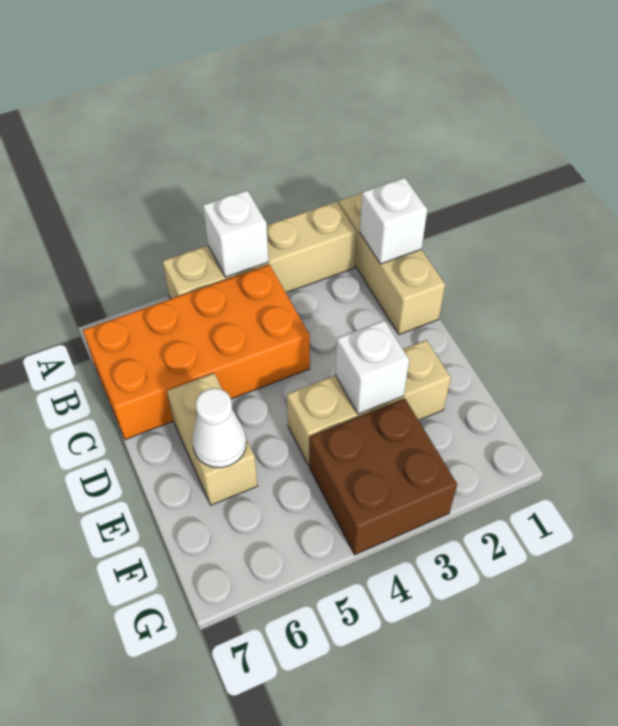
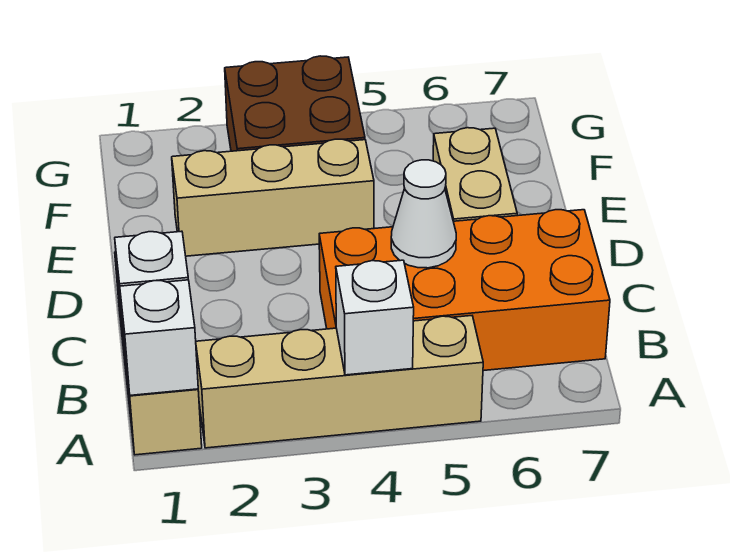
white 1x1 brick [335,320,409,414] -> white 1x1 brick moved to [120,280,198,395]
white 1x1 cone [192,388,246,468] -> white 1x1 cone moved to [391,160,456,268]

